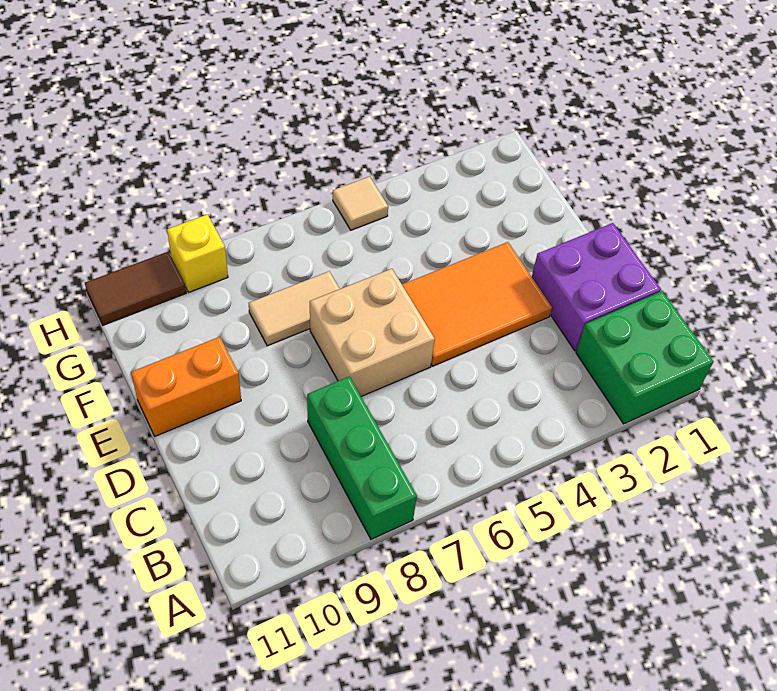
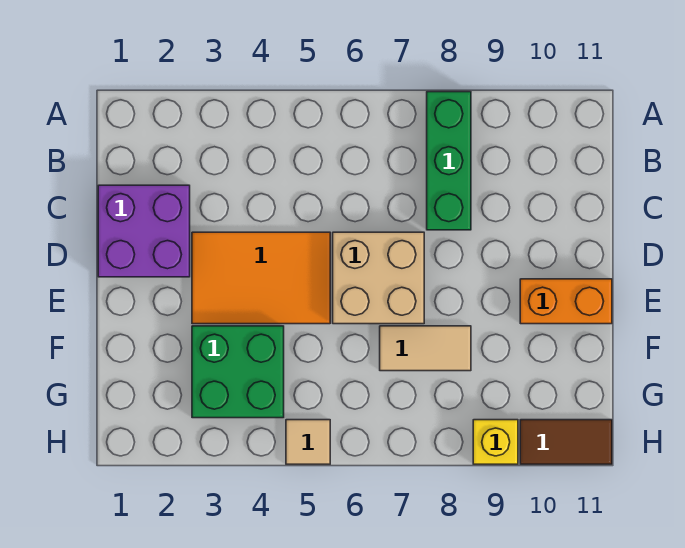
green 2x2 brick [576,291,713,424] -> green 2x2 brick moved to [192,326,284,418]

